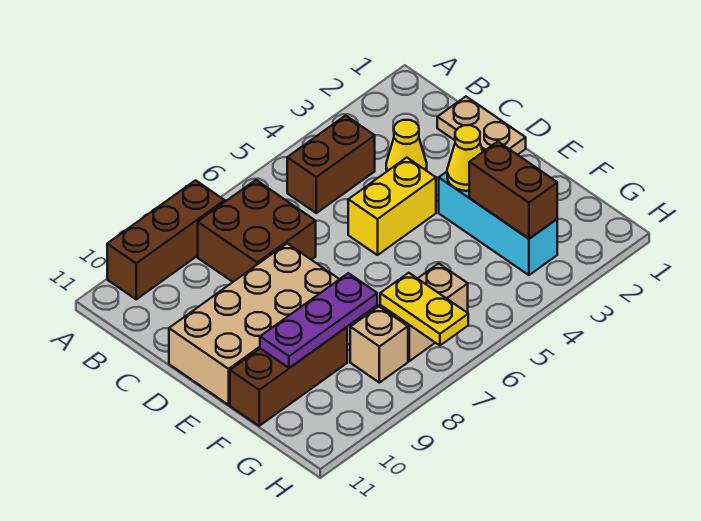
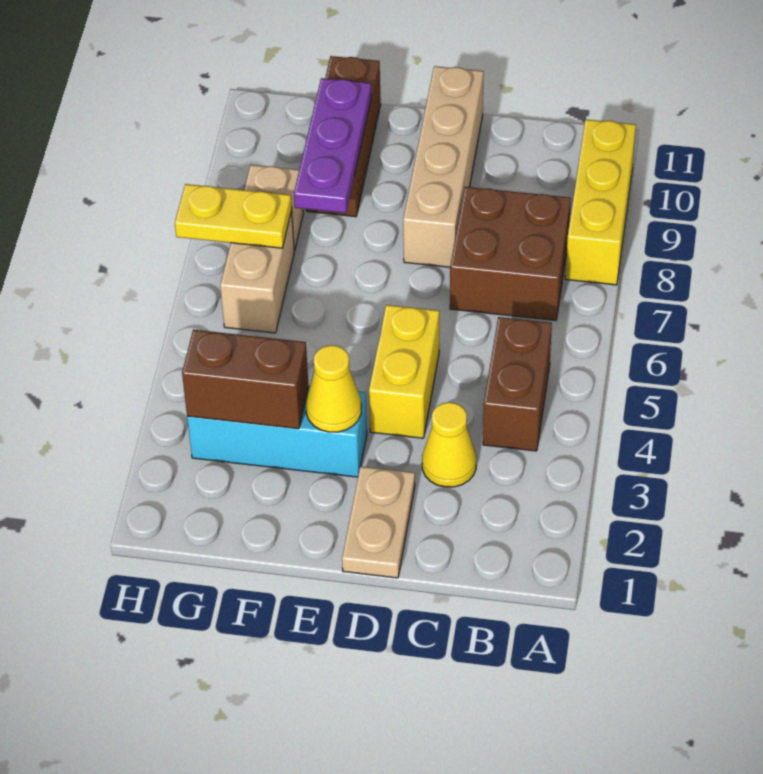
brown 1x3 brick [107,180,225,299] -> yellow 1x3 brick [565,120,636,285]
tan 1x2 plate [437,97,526,155] -> tan 1x2 plate turned to [342,466,415,578]
tan 2x4 brick [169,243,339,405] -> tan 1x4 brick [403,66,484,267]

